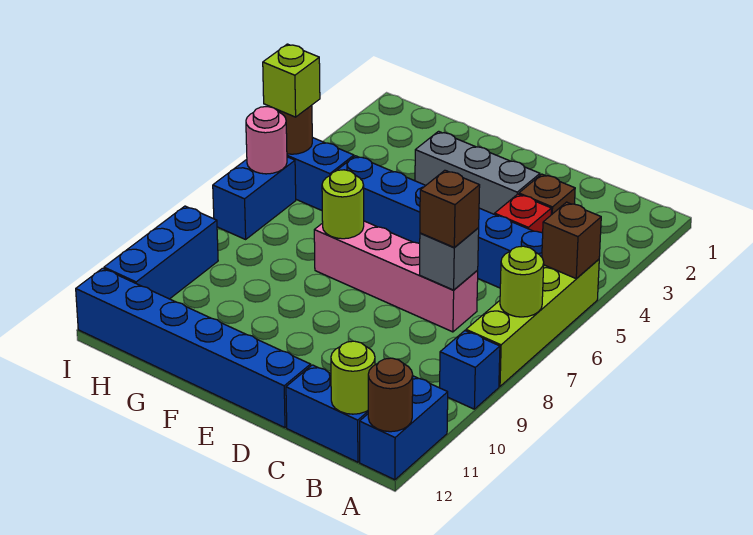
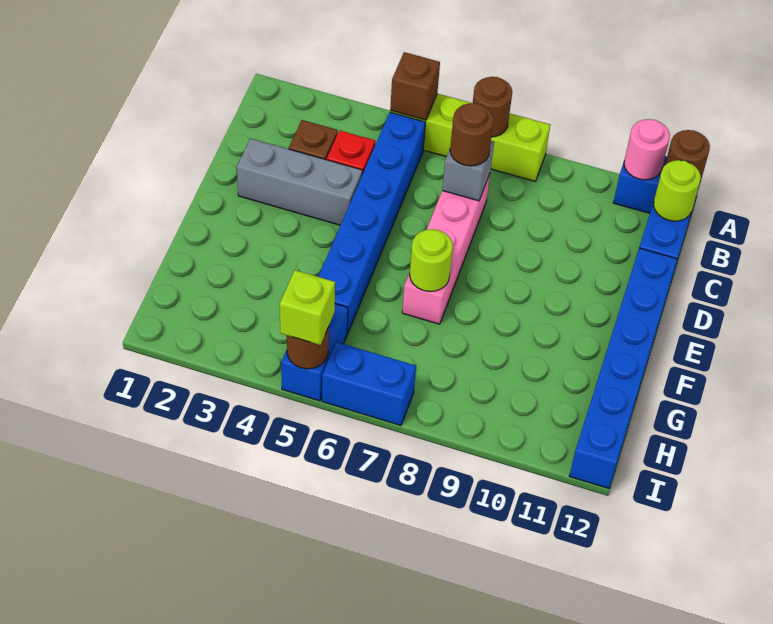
lime 1x1 round brick [500,246,544,317] -> brown 1x1 round brick [473,77,512,137]
blue 1x1 brick [440,331,500,409] -> none
brown 1x1 brick [420,170,480,248] -> brown 1x1 round brick [450,103,494,166]
grey 1x3 brick [415,131,540,214] -> grey 1x3 brick turned to [237,138,362,225]
pink 1x1 round brick [246,107,287,174] -> pink 1x1 round brick moved to [624,119,670,180]
blue 1x3 brick [104,206,218,299] -> none

